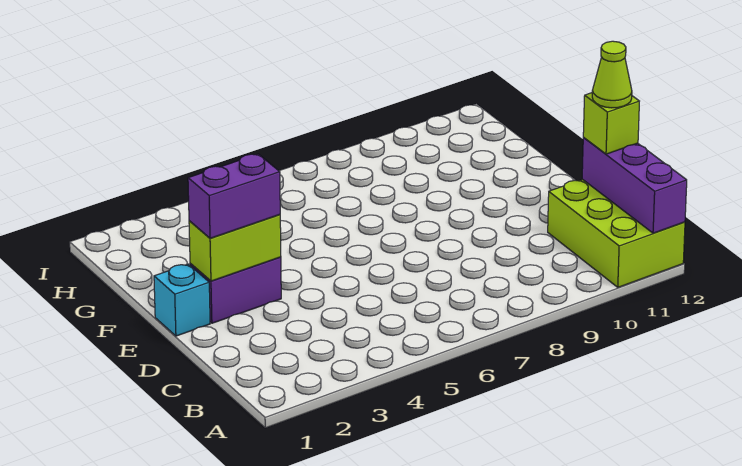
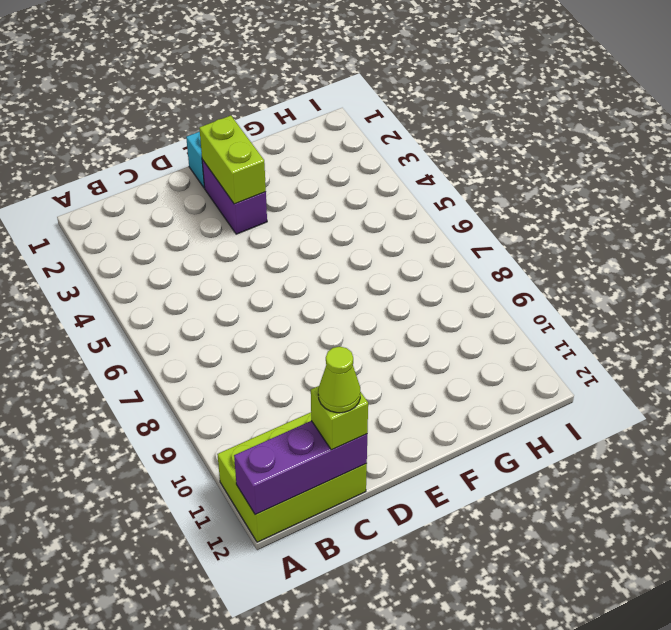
purple 1x2 brick [188,154,280,238] -> none

